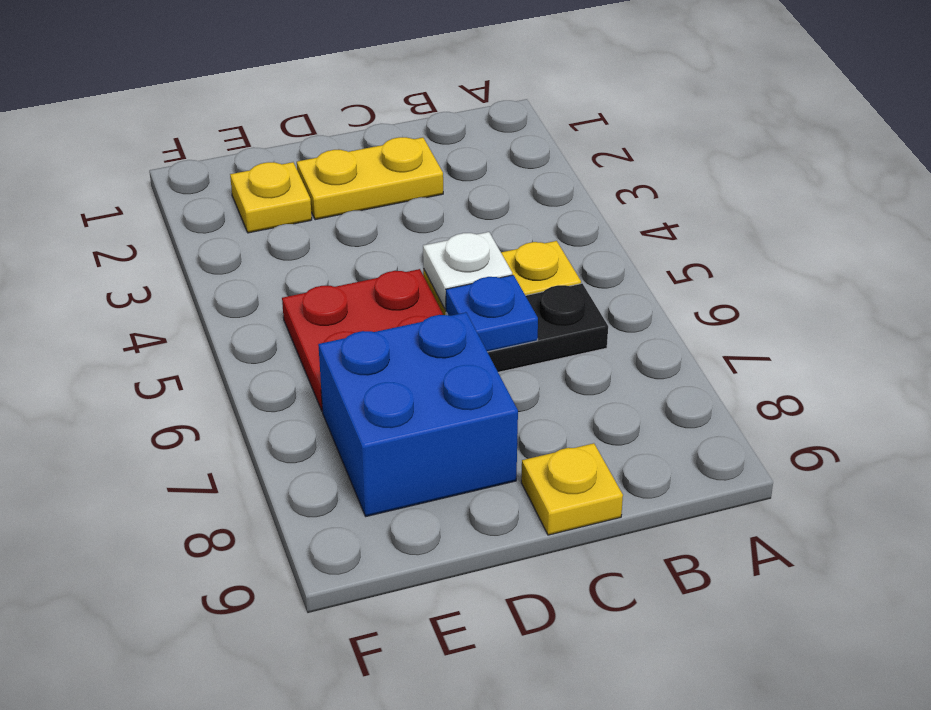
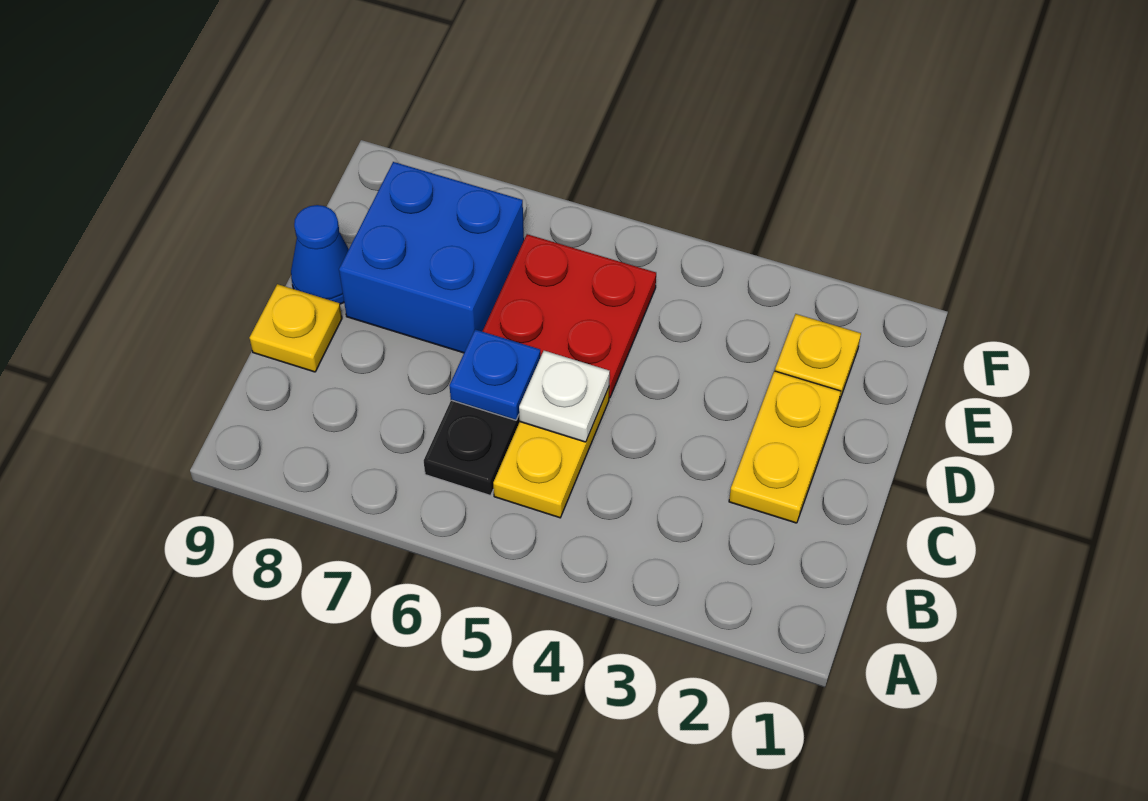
none -> blue 1x1 cone [291,205,349,304]

